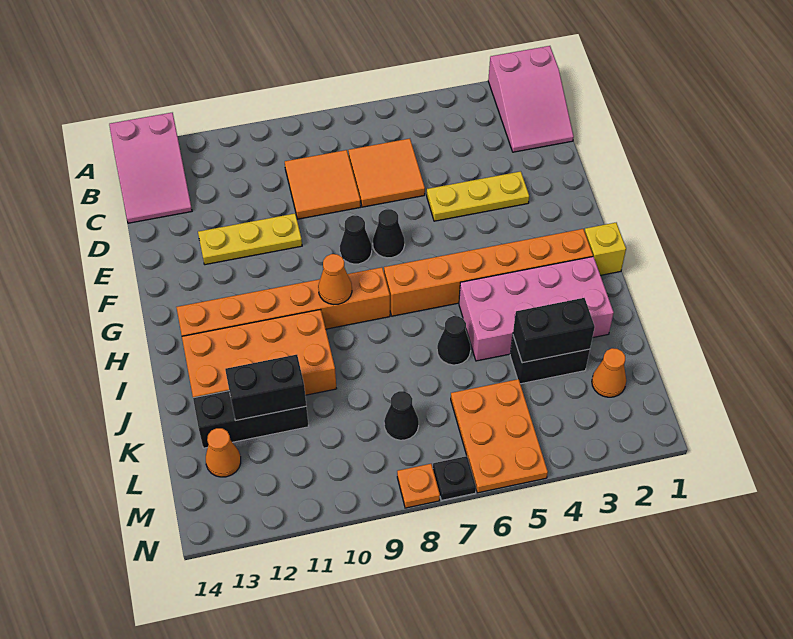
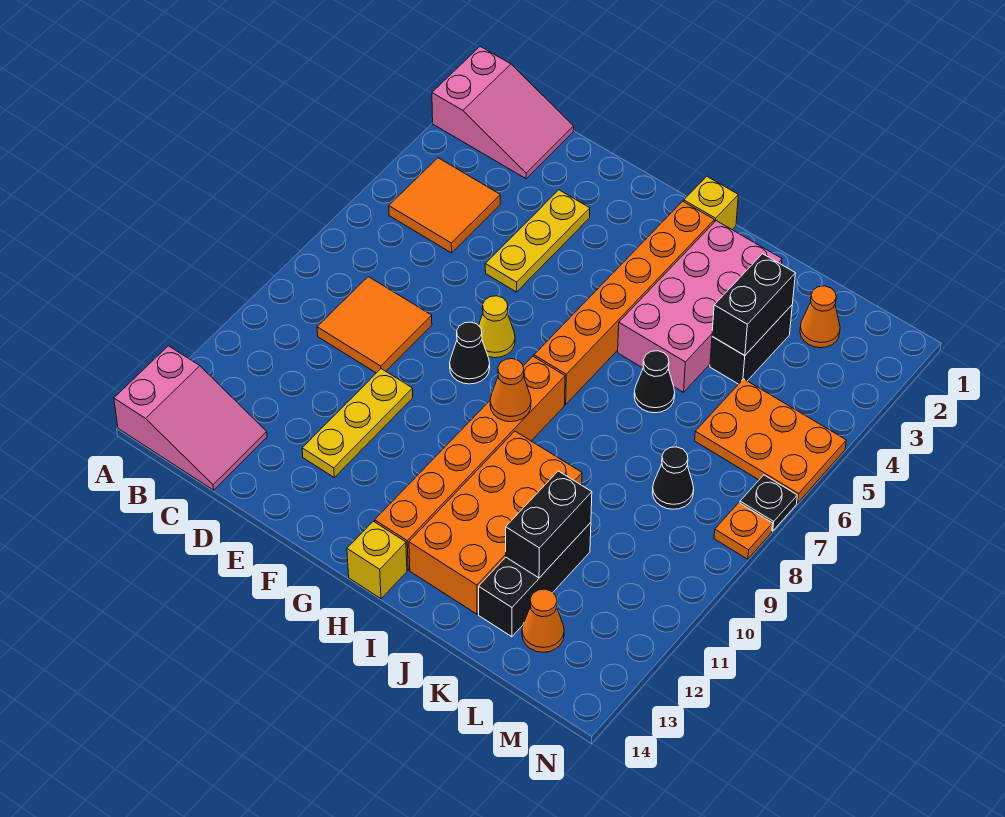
orange 2x2 tile [348,139,425,207] -> orange 2x2 tile moved to [389,158,500,253]
black 1x1 cone [373,209,405,258] -> yellow 1x1 cone [479,296,515,358]
none -> yellow 1x1 brick [347,521,407,599]

